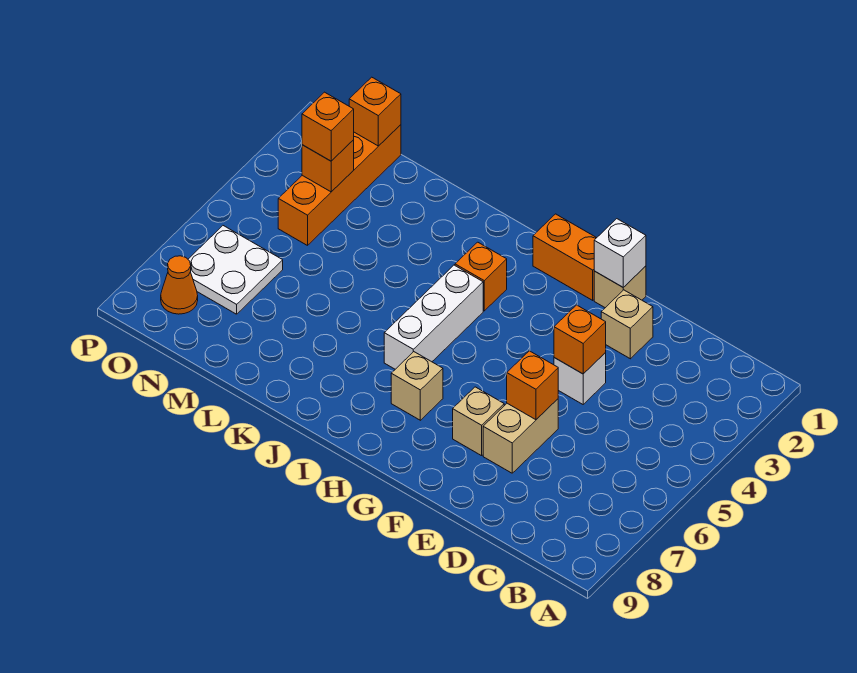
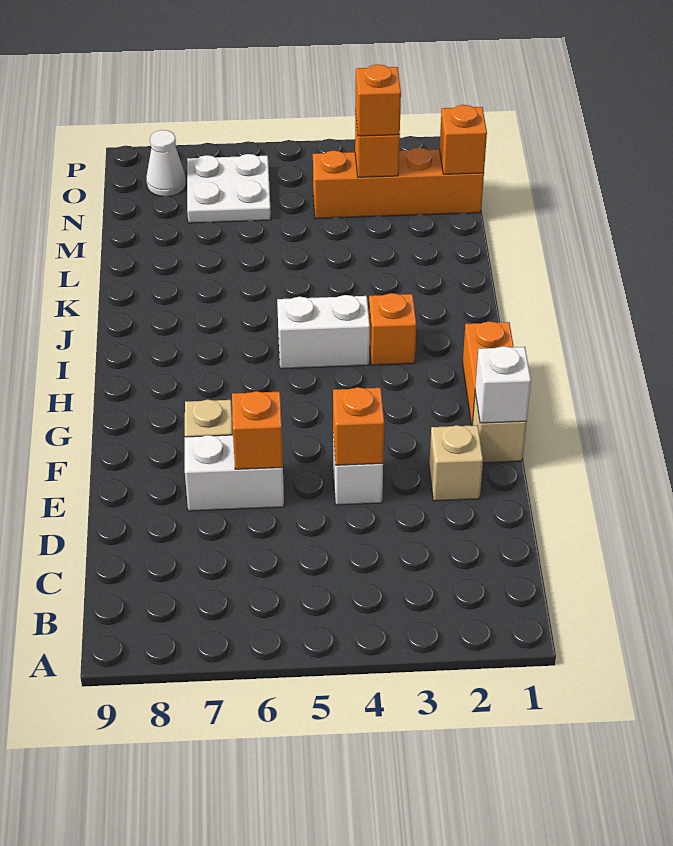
tan 1x2 brick [483,399,558,473] -> white 1x2 brick [185,435,284,511]
tan 1x1 brick [391,352,443,420] -> none
white 1x3 brick [384,265,483,369] -> white 1x2 brick [277,295,370,369]
orange 1x1 cone [161,256,198,314] -> white 1x1 cone [146,130,186,197]

